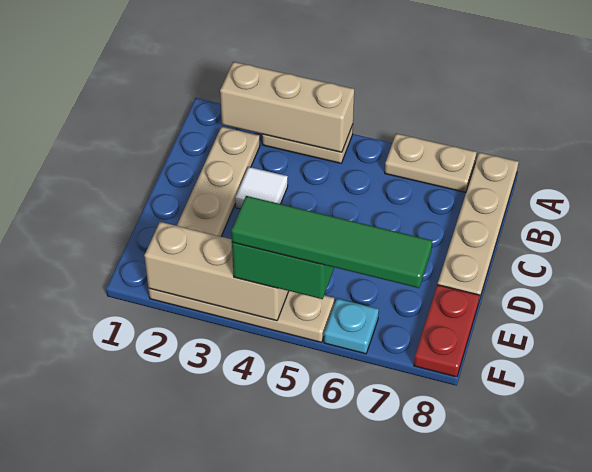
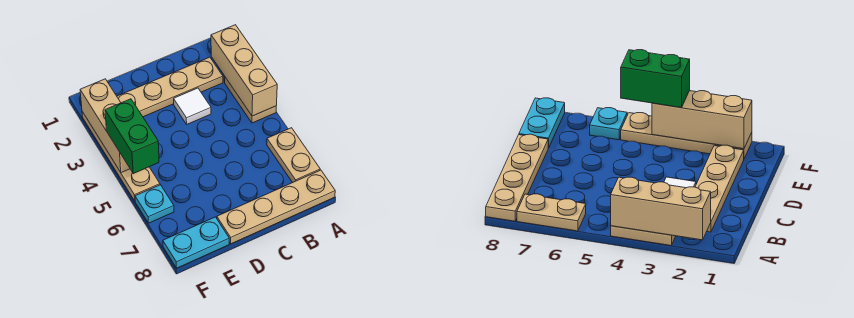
red 1x2 plate [414,285,480,377] -> cyan 1x2 plate [163,217,229,268]
green 1x4 tile [231,196,432,288] -> none

